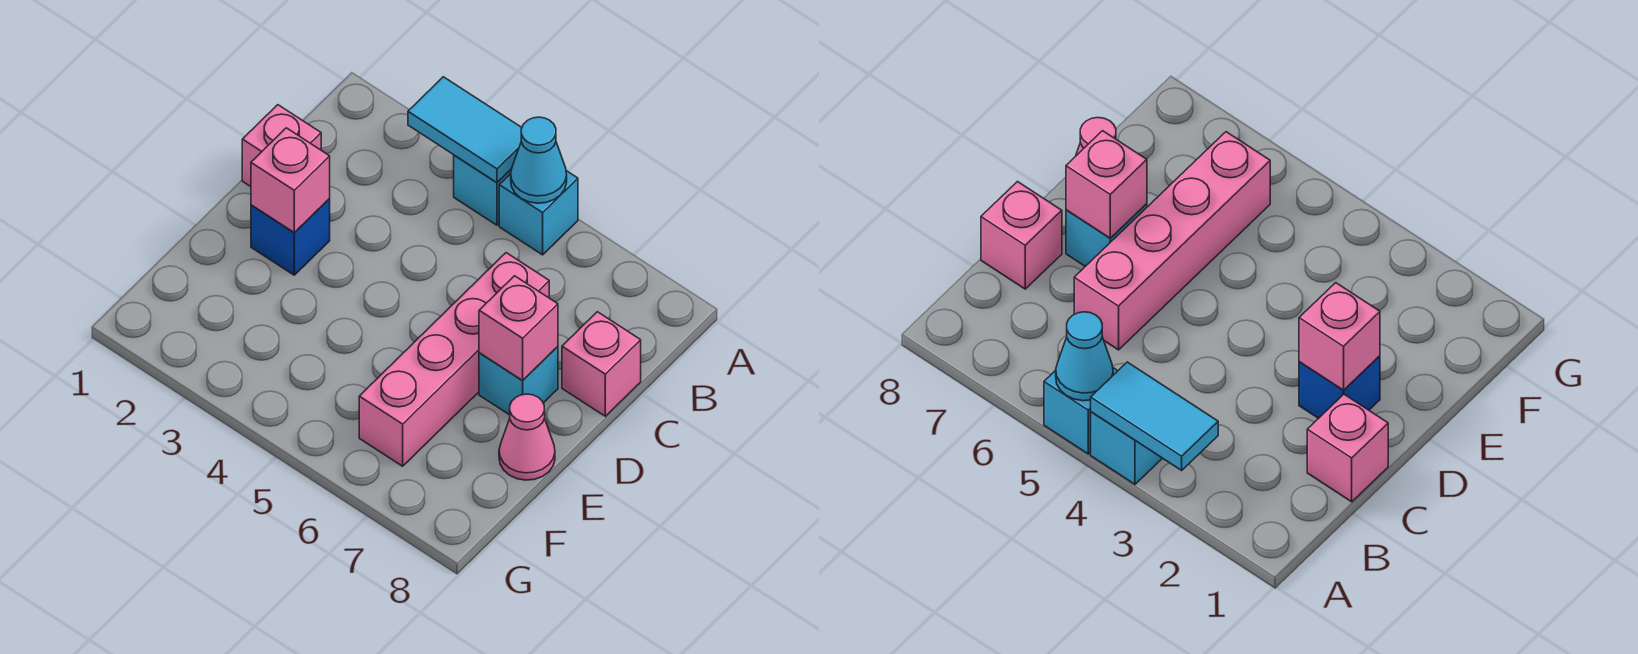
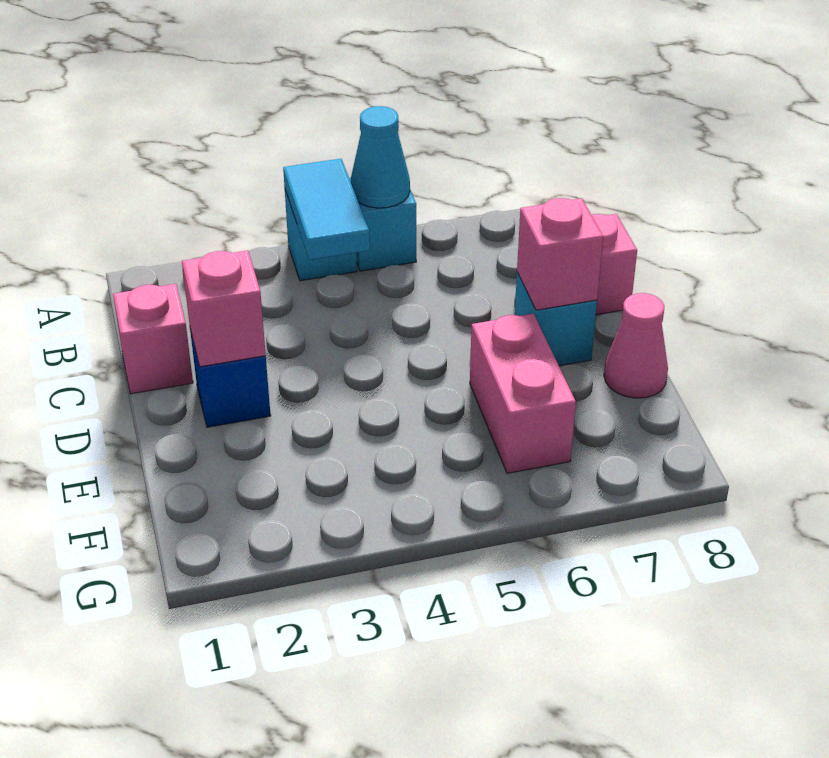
cyan 1x2 tile [408,77,522,182] -> cyan 1x2 tile turned to [283,159,370,260]
pink 1x4 brick [359,253,549,466] -> pink 1x2 brick [470,314,576,473]

